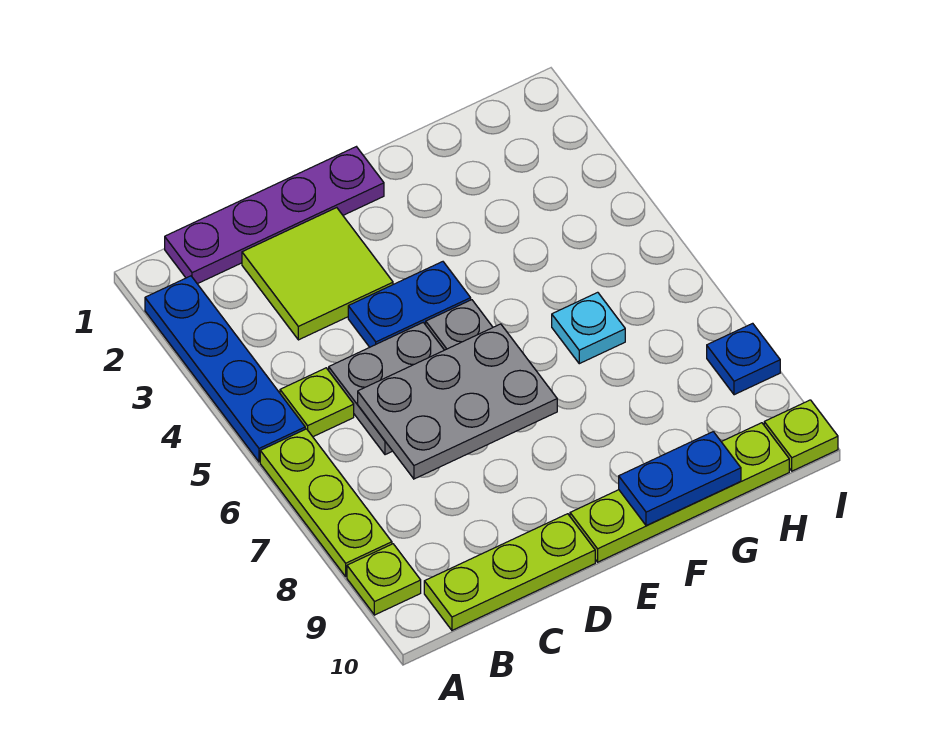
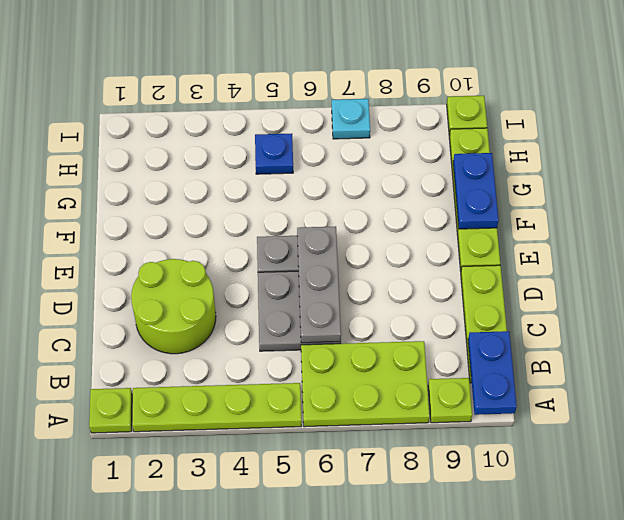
blue 1x4 plate [145,276,305,462] -> lime 1x4 plate [132,383,302,432]
lime 1x3 plate [260,429,392,577] -> lime 2x3 plate [301,341,430,427]
purple 1x4 plate [165,147,384,284] -> none
lime 1x1 plate [280,368,354,437] -> lime 1x1 plate moved to [89,388,132,433]
lime 2x2 tile [242,208,393,340] -> lime 2x2 round brick [131,259,216,354]
grey 2x3 plate [358,324,557,479] -> grey 1x3 plate [297,226,341,343]
blue 1x2 plate [348,262,471,347] -> blue 1x2 plate moved to [468,331,517,415]
cyan 1x1 plate [552,292,625,364] -> cyan 1x1 plate moved to [332,99,370,139]
blue 1x1 plate [707,323,780,395] -> blue 1x1 plate moved to [255,134,293,174]

